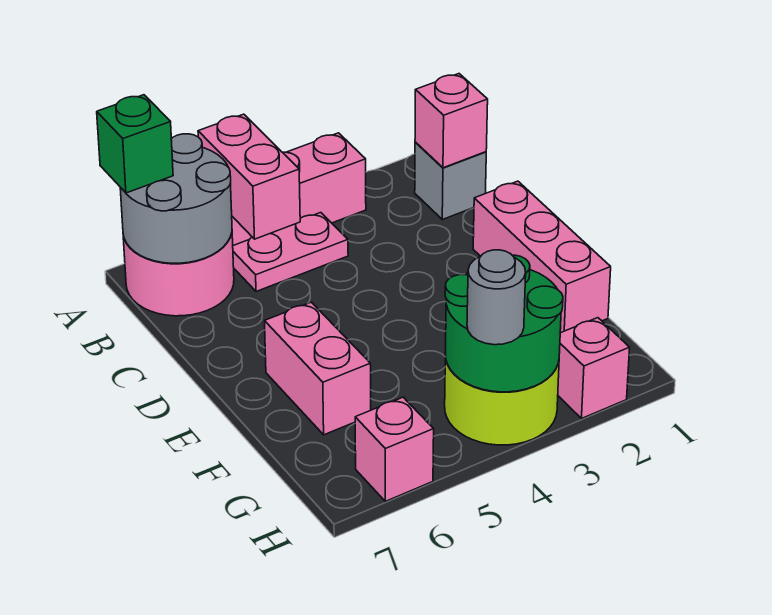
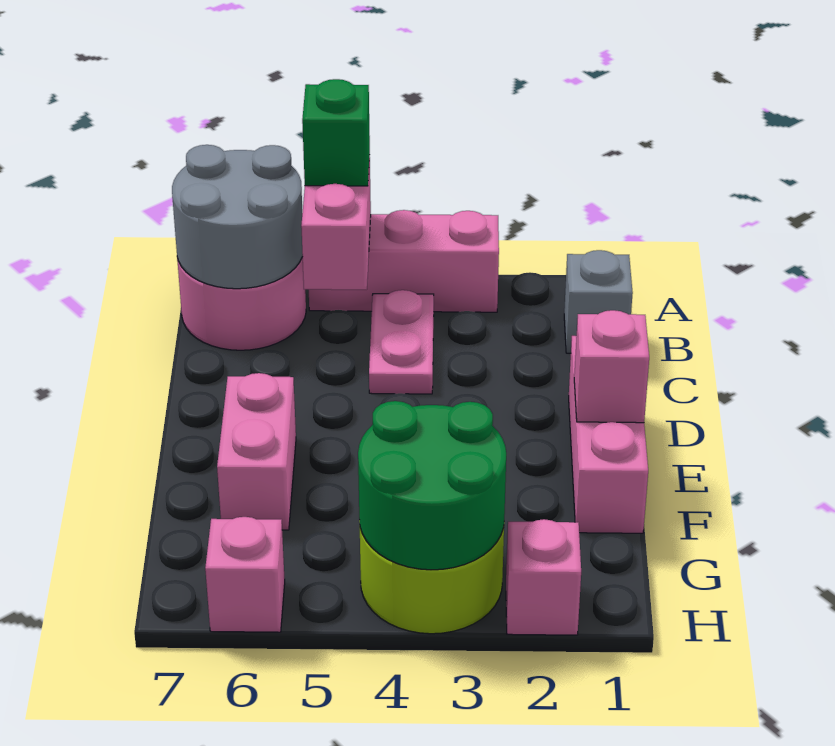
green 1x1 brick [97,95,173,193] -> green 1x1 brick moved to [302,79,370,186]
pink 1x1 brick [415,74,488,168] -> pink 1x1 brick moved to [574,310,649,423]
pink 1x2 plate [233,213,348,292] -> pink 1x2 plate turned to [369,290,434,394]
grey 1x1 round brick [467,250,526,345] -> none

